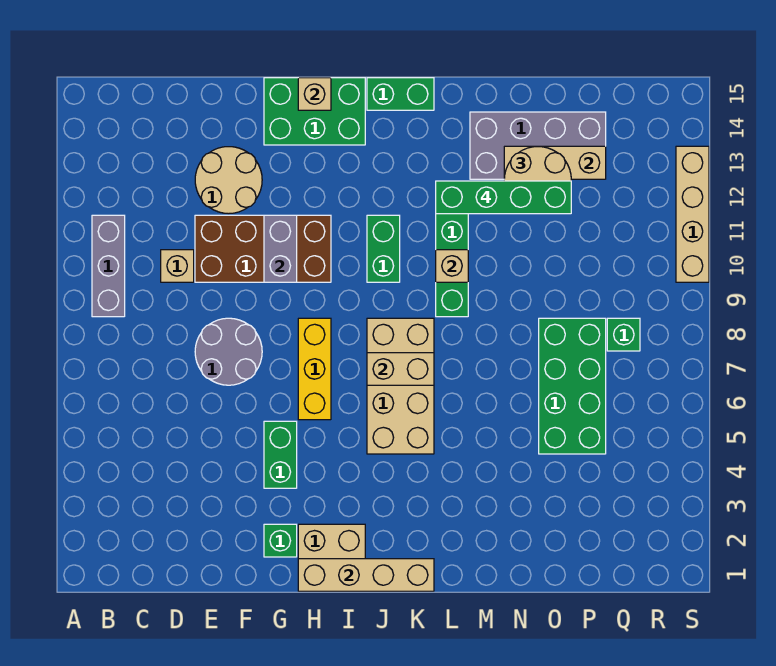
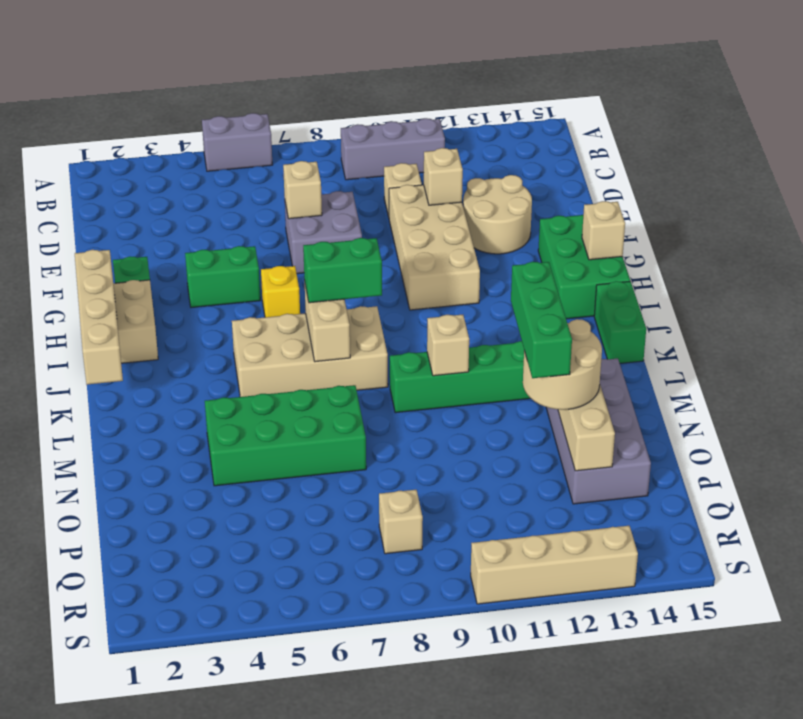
grey 2x2 round brick [195,318,262,385] -> grey 2x2 brick [285,191,362,274]
none -> tan 1x1 brick [283,161,322,219]
brown 2x4 brick [195,215,331,282] -> tan 2x4 brick [389,185,480,310]
none -> tan 1x1 brick [424,148,463,205]
grey 1x2 brick [264,215,297,282] -> grey 1x2 brick moved to [202,113,273,171]
yellow 1x3 brick [298,318,331,420] -> yellow 1x1 brick [261,266,300,317]
green 1x2 brick [367,215,400,282] -> green 1x2 brick moved to [303,238,382,303]
green 1x4 brick [436,181,571,214] -> green 1x3 brick [511,262,572,378]
green 2x4 brick [539,318,606,454] -> green 2x4 brick moved to [205,385,366,486]
green 1x1 brick [607,318,640,351] -> tan 1x1 brick [379,490,423,554]

